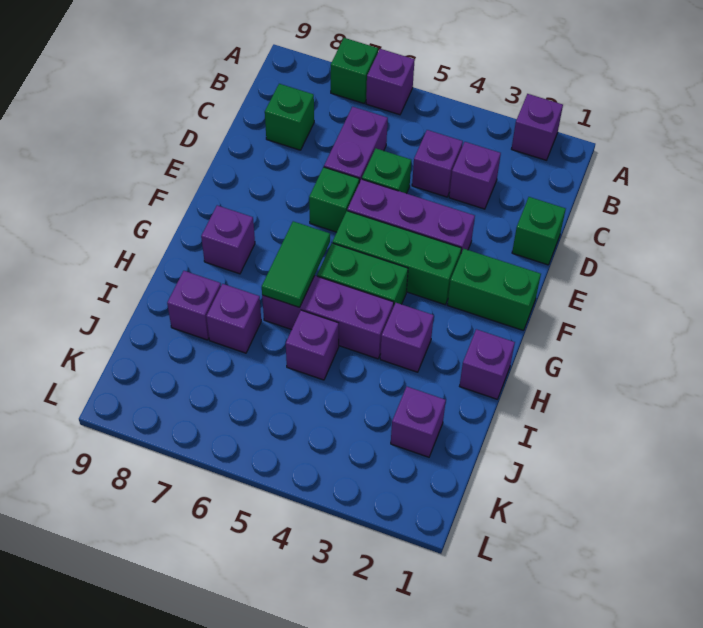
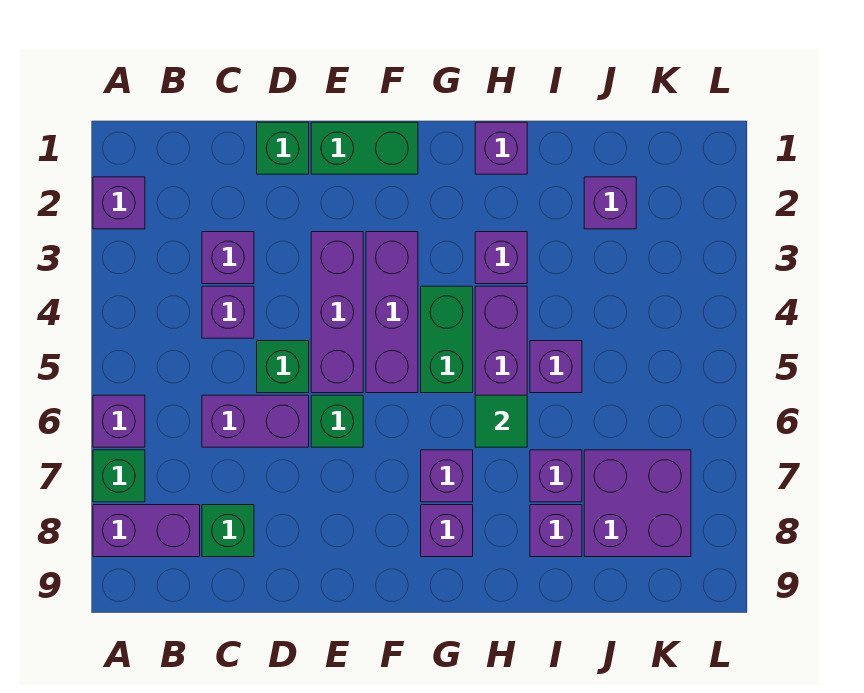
none -> purple 1x2 brick [93,505,200,557]
green 1x2 brick [448,249,541,331] -> green 1x2 brick turned to [311,122,418,174]
green 1x3 brick [333,211,461,305] -> purple 1x3 brick [366,232,418,393]
green 1x2 tile [262,221,330,307] -> green 1x1 tile [475,395,527,447]
none -> purple 1x1 brick [421,450,473,502]
none -> purple 2x2 brick [584,450,691,557]

